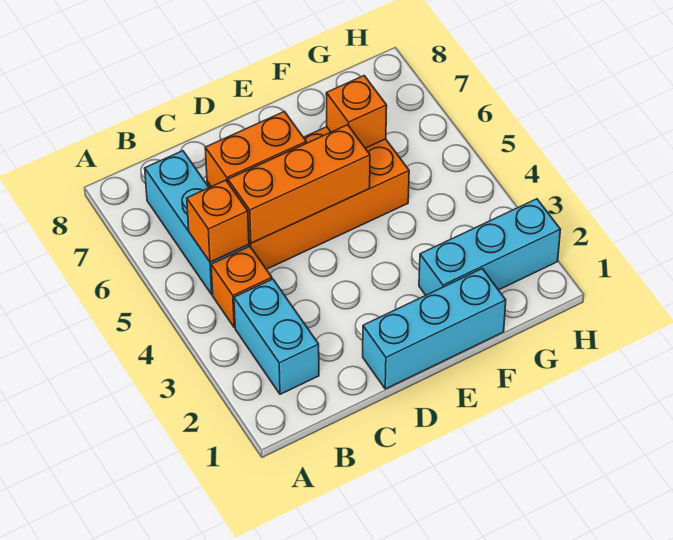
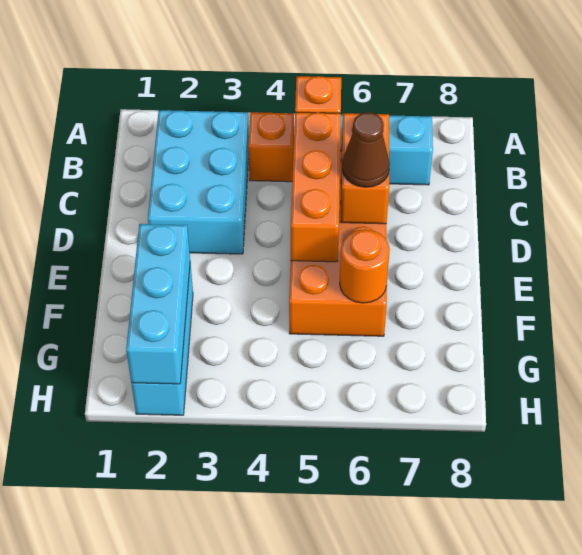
cyan 1x2 brick [234,279,319,394] -> cyan 2x3 brick [148,110,249,254]
cyan 1x3 brick [363,269,506,389] -> cyan 1x3 brick moved to [126,224,190,384]
none -> brown 1x1 cone [342,112,390,187]
orange 1x1 brick [326,76,387,148] -> orange 1x1 round brick [340,229,390,303]

